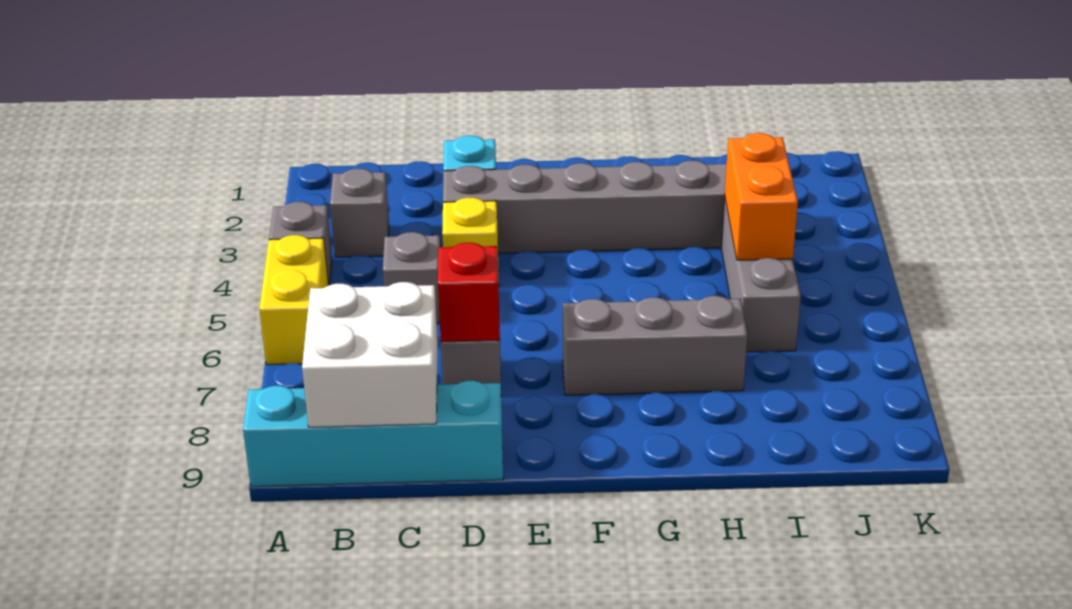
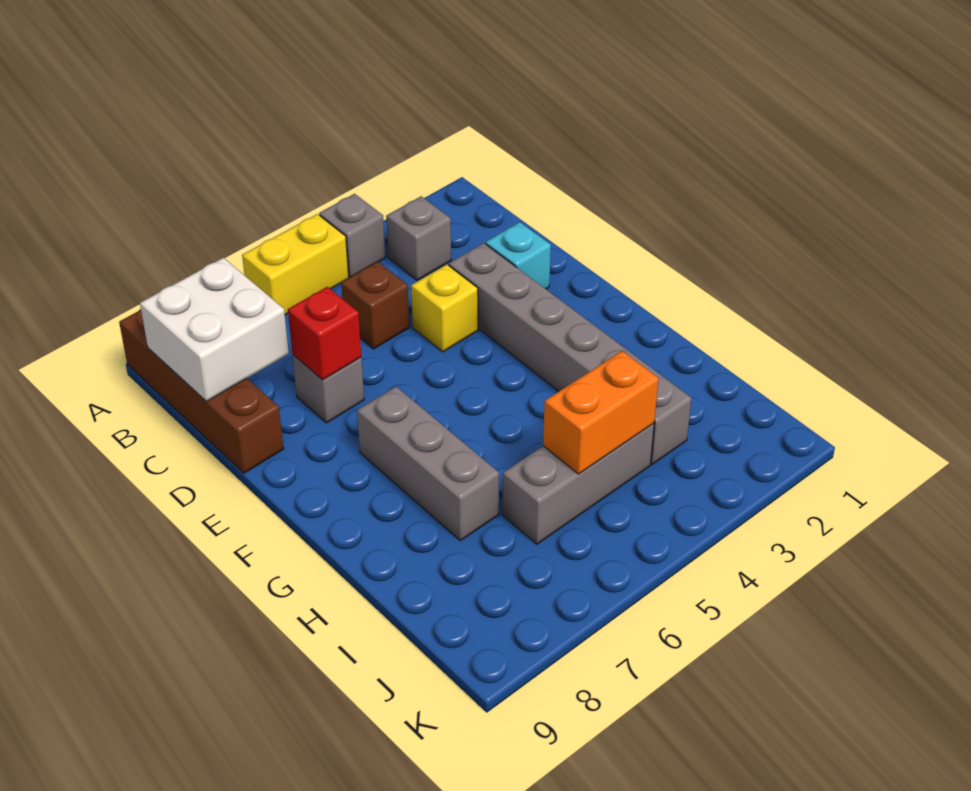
cyan 1x4 brick [243,381,503,487] -> brown 1x4 brick [119,309,284,473]
grey 1x1 brick [383,232,440,323] -> brown 1x1 brick [341,262,409,349]

